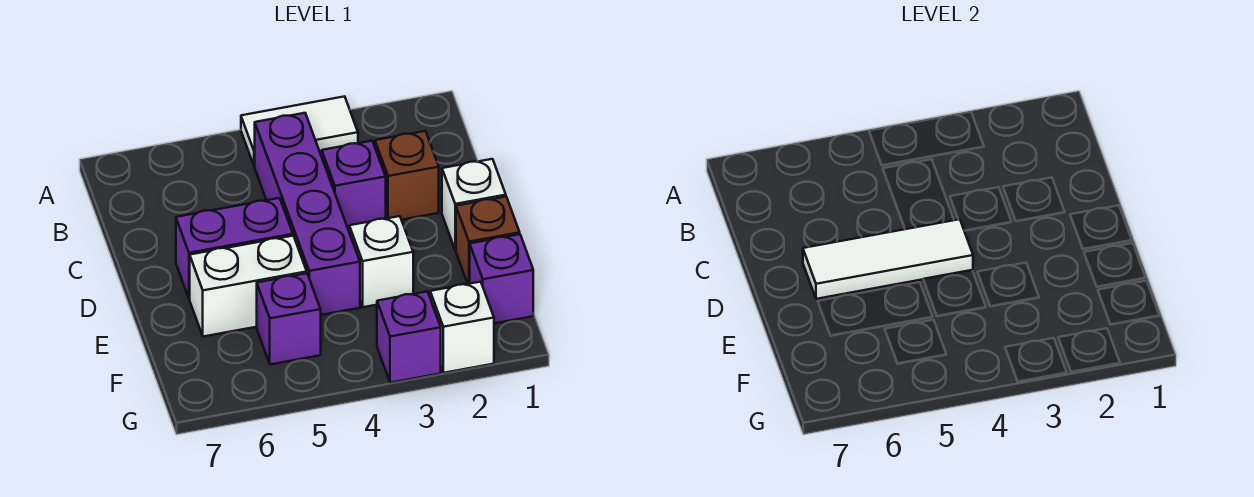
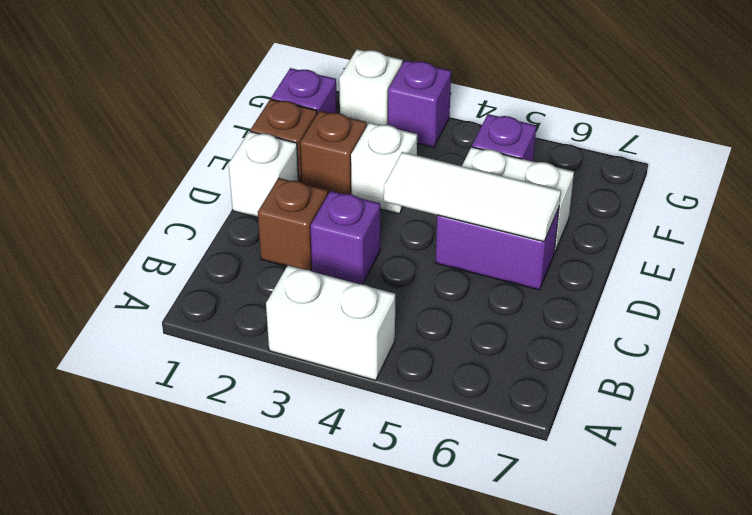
white 1x2 tile [241,96,358,166] -> white 1x2 brick [266,265,395,381]
purple 1x4 brick [255,113,360,315] -> none
none -> brown 1x1 brick [300,111,367,194]

